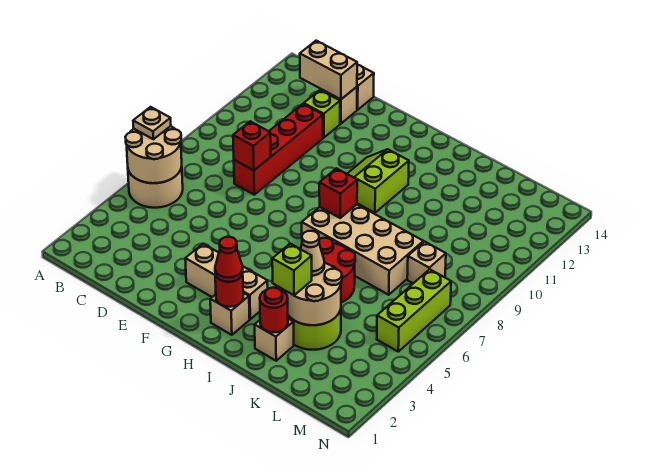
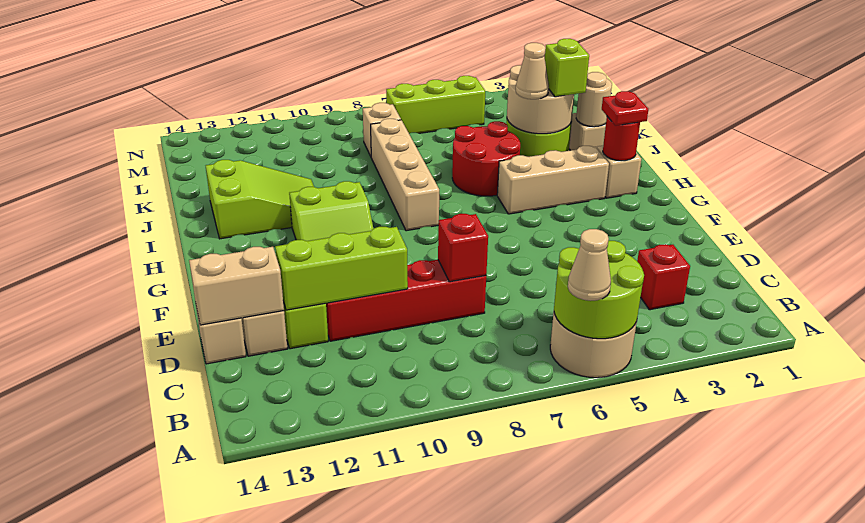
tan 2x2 round brick [125,126,182,183] -> lime 2x2 round brick [554,241,644,339]
tan 1x1 plate [133,107,171,139] -> tan 1x1 cone [568,229,611,301]
tan 1x2 brick [300,41,357,99] -> tan 1x2 brick turned to [189,247,284,325]
none -> lime 1x3 brick [275,227,408,310]
tan 1x3 brick [185,244,268,319] -> tan 1x3 brick turned to [497,146,609,214]
red 1x1 cone [215,237,243,282] -> red 1x1 plate [602,91,648,126]
tan 2x4 brick [302,205,423,295] -> tan 1x4 brick [371,119,439,231]
red 1x1 brick [319,168,357,218] -> red 1x1 brick moved to [637,244,690,310]
none -> lime 2x3 slope [206,160,314,239]
red 1x1 round brick [260,288,288,332] -> tan 1x1 round brick [576,72,612,127]

